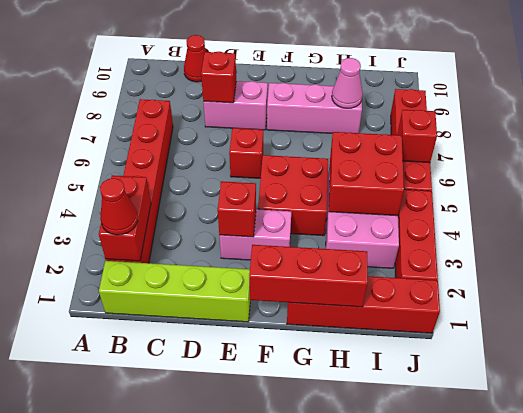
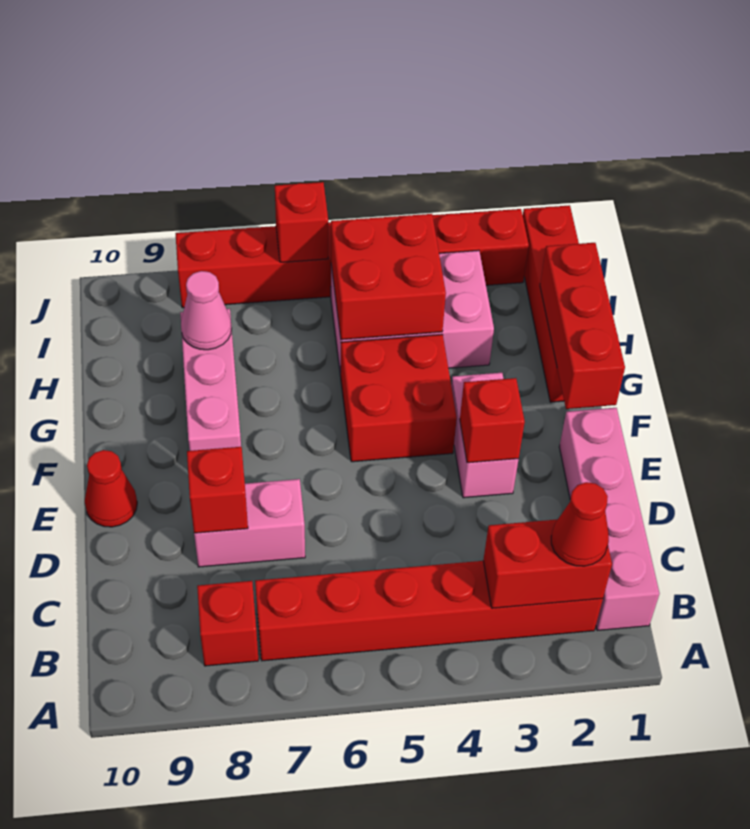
lime 1x4 brick [99,261,250,322] -> pink 1x4 brick [559,408,660,631]
red 1x1 cone [184,35,206,82] -> red 1x1 cone moved to [85,450,137,527]
pink 1x2 brick [203,81,268,130] -> pink 1x2 brick turned to [194,479,305,567]
red 1x1 brick [229,128,263,178] -> red 1x1 brick moved to [197,581,259,666]

